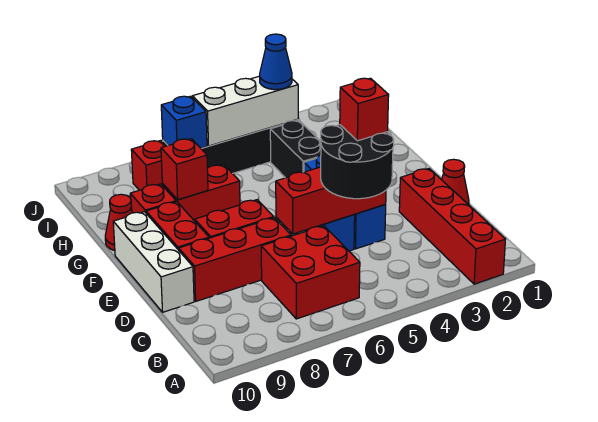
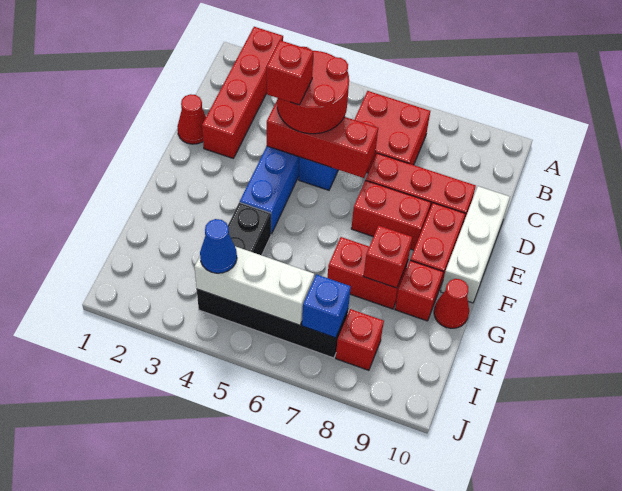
black 2x2 round brick [321,125,394,199] -> red 2x2 round brick [277,47,349,134]

